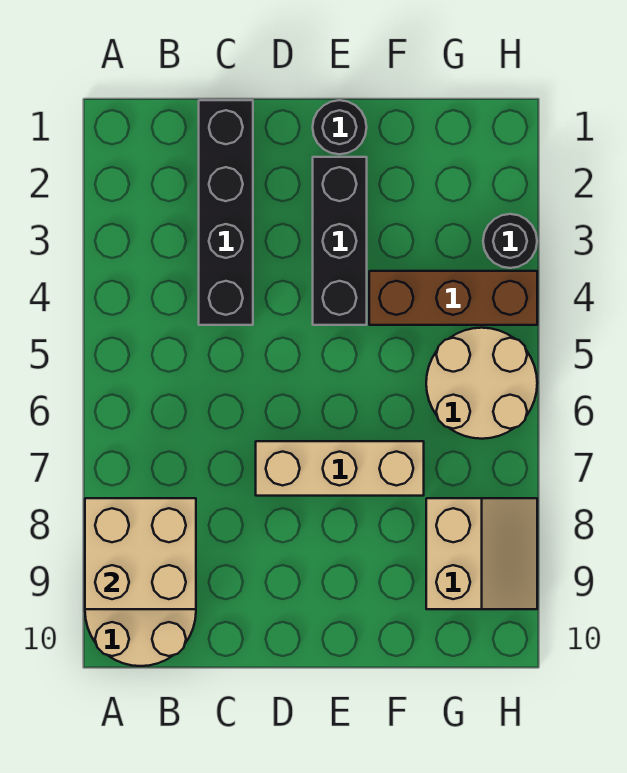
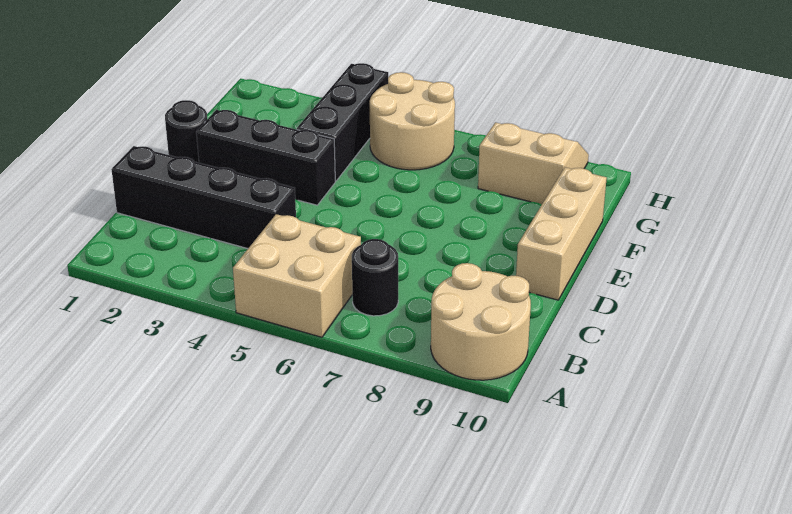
tan 2x2 brick [85,498,196,609] -> tan 2x2 brick moved to [233,214,361,337]
tan 1x3 brick [256,441,424,496] -> tan 1x3 brick moved to [516,167,607,300]
brown 1x3 brick [369,271,537,325] -> black 1x3 brick [297,63,388,181]
black 1x1 round brick [483,214,537,268] -> black 1x1 round brick moved to [352,239,398,316]

